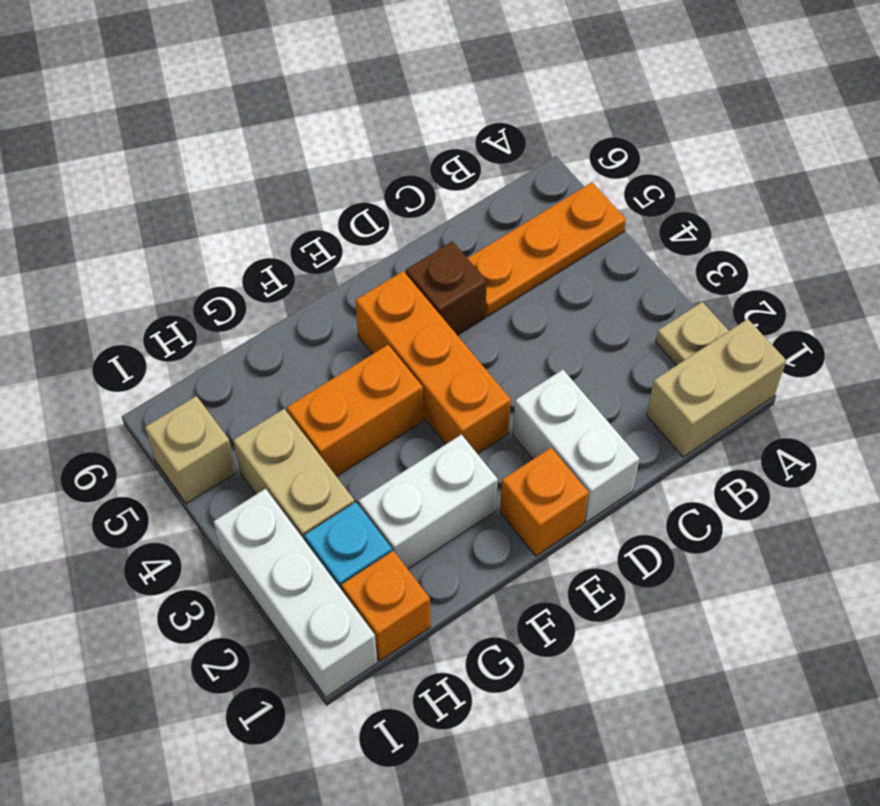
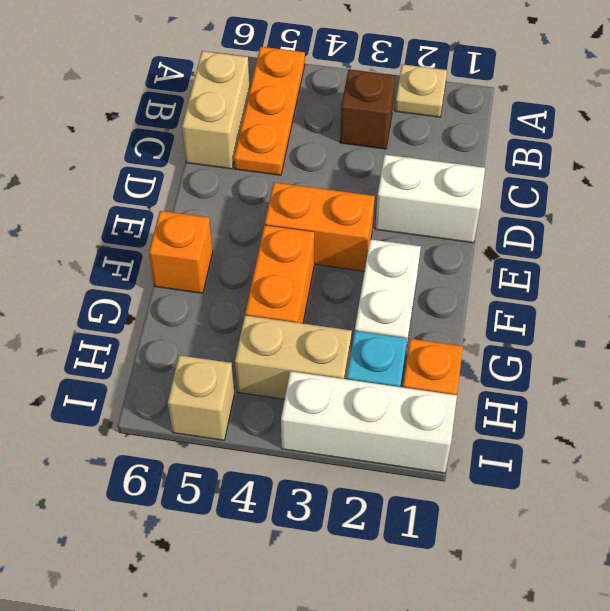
tan 1x2 brick [646,319,786,457] -> tan 1x2 brick moved to [182,51,250,169]
brown 1x1 brick [406,241,487,335] -> brown 1x1 brick moved to [340,70,395,149]
orange 1x1 brick [500,448,589,556] -> orange 1x1 brick moved to [149,211,213,293]
orange 1x3 brick [356,271,511,454] -> orange 1x2 brick [265,182,375,271]

